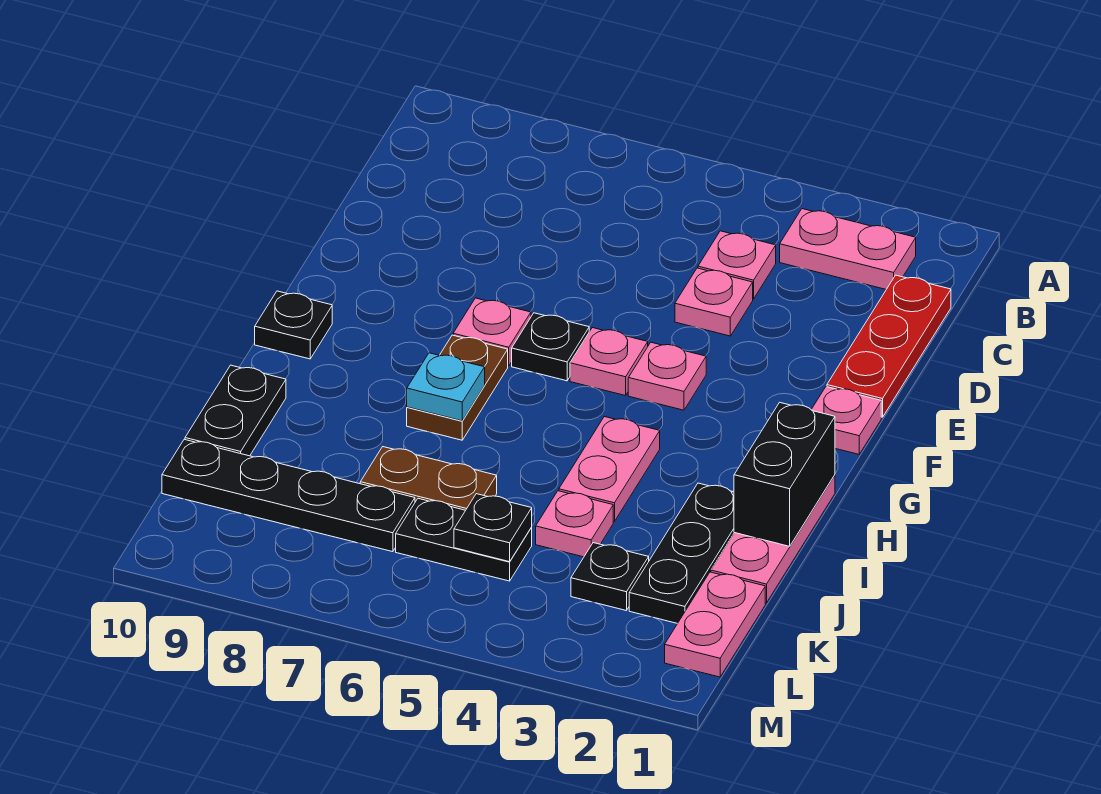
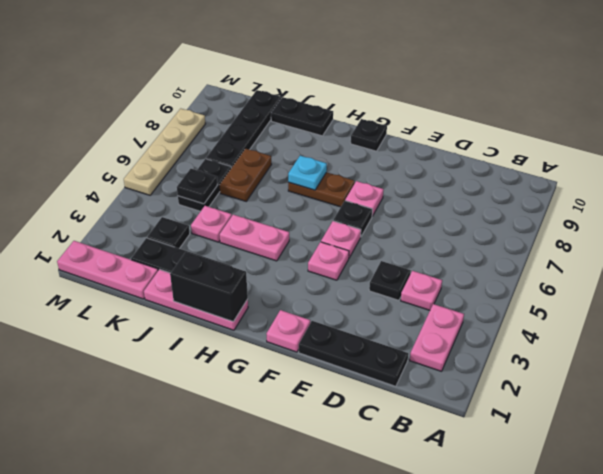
red 1x3 plate [827,275,951,417] -> black 1x3 plate [299,321,408,386]
pink 1x1 plate [675,268,753,336] -> black 1x1 plate [369,261,411,300]
pink 1x2 plate [665,572,765,677] -> pink 1x3 plate [57,241,158,299]
none -> tan 1x4 plate [124,109,205,195]

